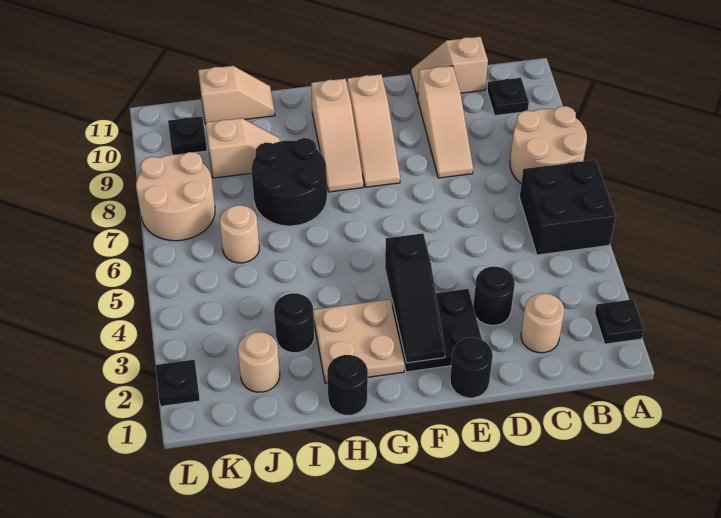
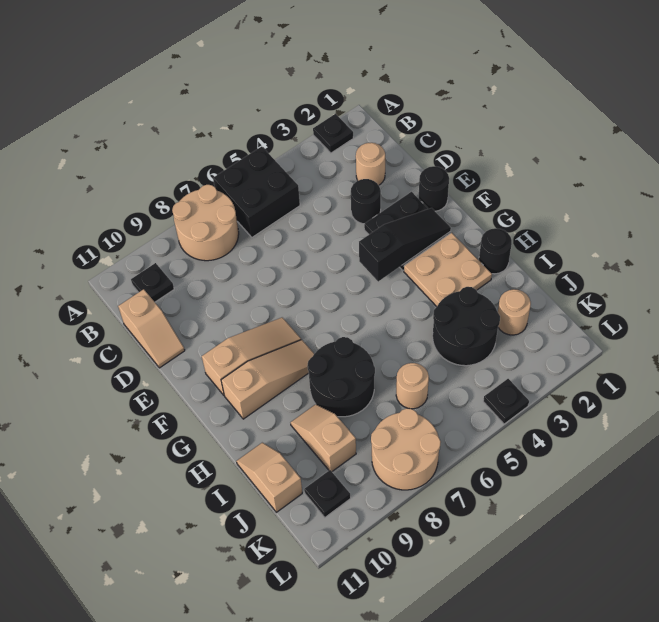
tan 1x3 slope [418,66,473,178] -> none
black 1x1 round brick [274,293,314,353] -> black 2x2 round brick [433,287,500,366]
black 1x1 plate [155,360,200,406] -> black 1x1 plate moved to [483,379,529,424]

